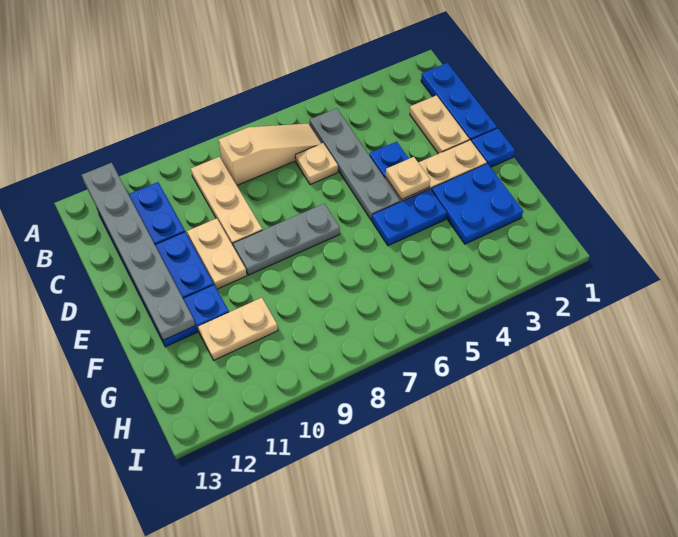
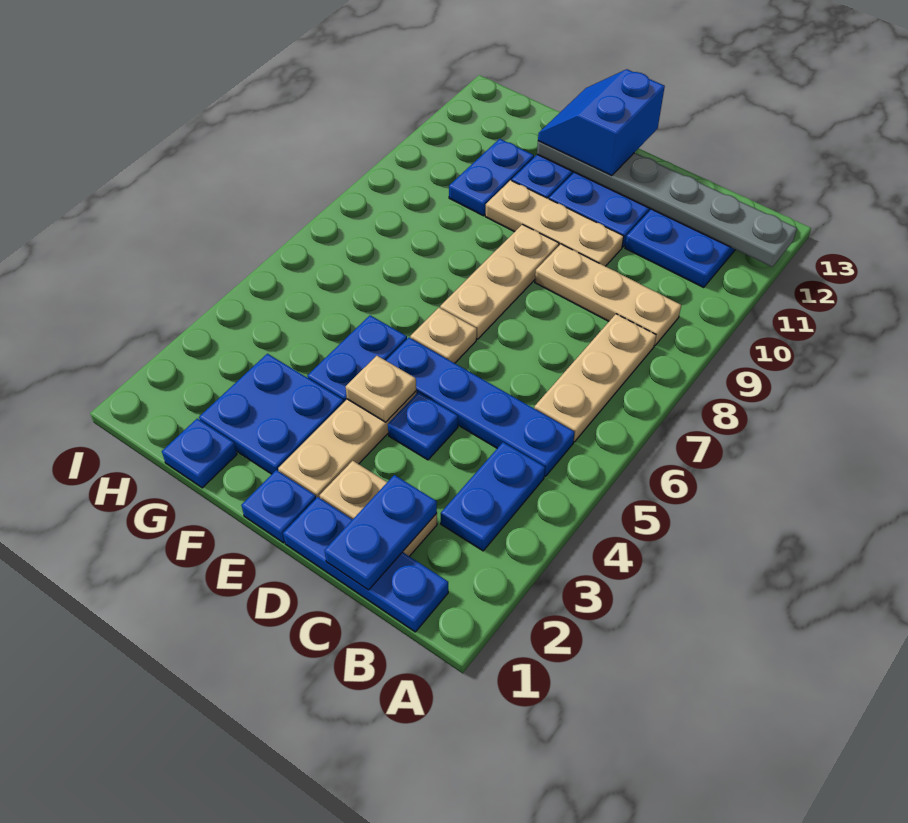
none -> blue 1x2 plate [441,442,545,551]
grey 1x4 plate [310,108,400,220] -> blue 1x4 plate [386,338,575,476]
tan 1x3 slope [219,124,321,185] -> tan 1x3 plate [534,314,656,442]
none -> blue 1x2 plate [324,475,437,590]
tan 1x1 plate [295,143,338,185] -> tan 1x1 plate moved to [410,308,477,363]
tan 1x2 plate [187,218,247,289] -> tan 1x3 plate [485,180,624,266]
grey 1x3 plate [233,204,340,275] -> tan 1x3 plate [440,224,559,339]
none -> blue 2x2 slope [538,69,665,176]
none -> blue 1x1 plate [162,419,237,488]
tan 1x2 plate [198,298,278,360] -> blue 1x2 plate [449,139,534,216]

